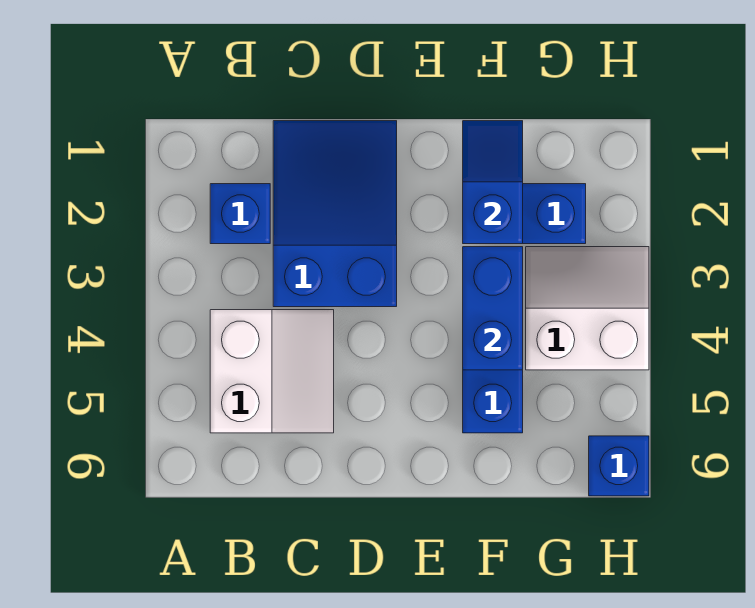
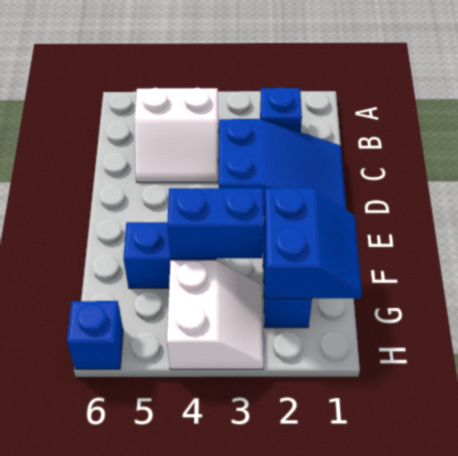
blue 1x2 slope [463,121,523,244] -> blue 2x2 slope [264,188,362,299]

